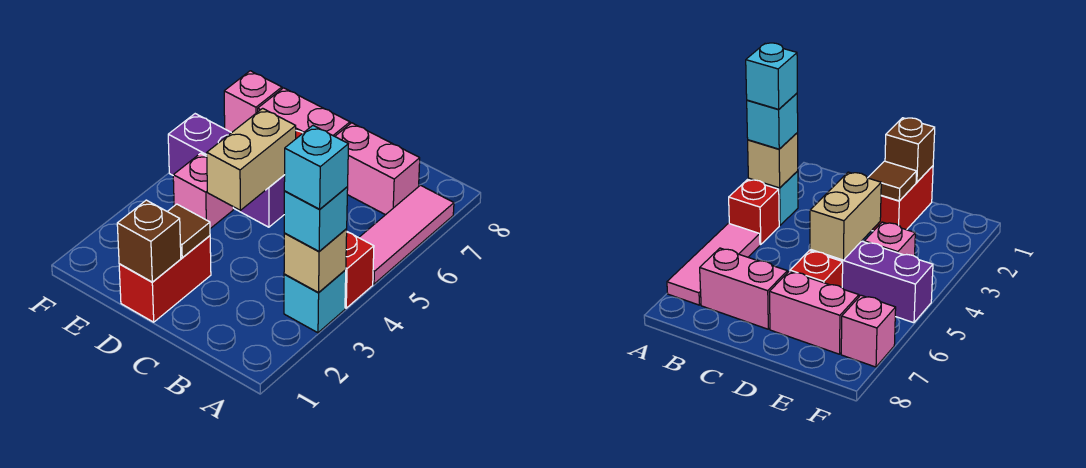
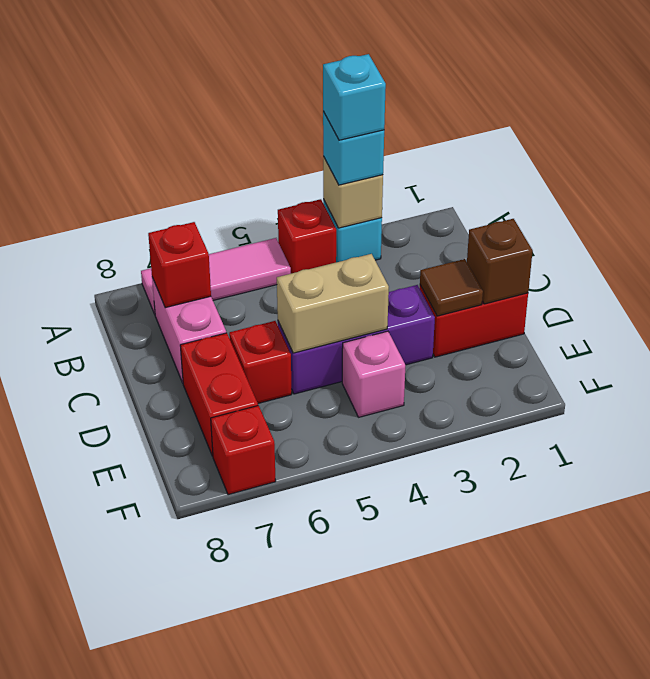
none -> red 1x1 brick [148,222,211,308]
purple 1x3 brick [168,114,285,227] -> purple 1x3 brick turned to [278,285,435,394]
pink 1x2 brick [258,88,350,136] -> red 1x2 brick [180,333,258,456]
pink 1x1 brick [224,71,282,133] -> red 1x1 brick [211,406,276,495]

